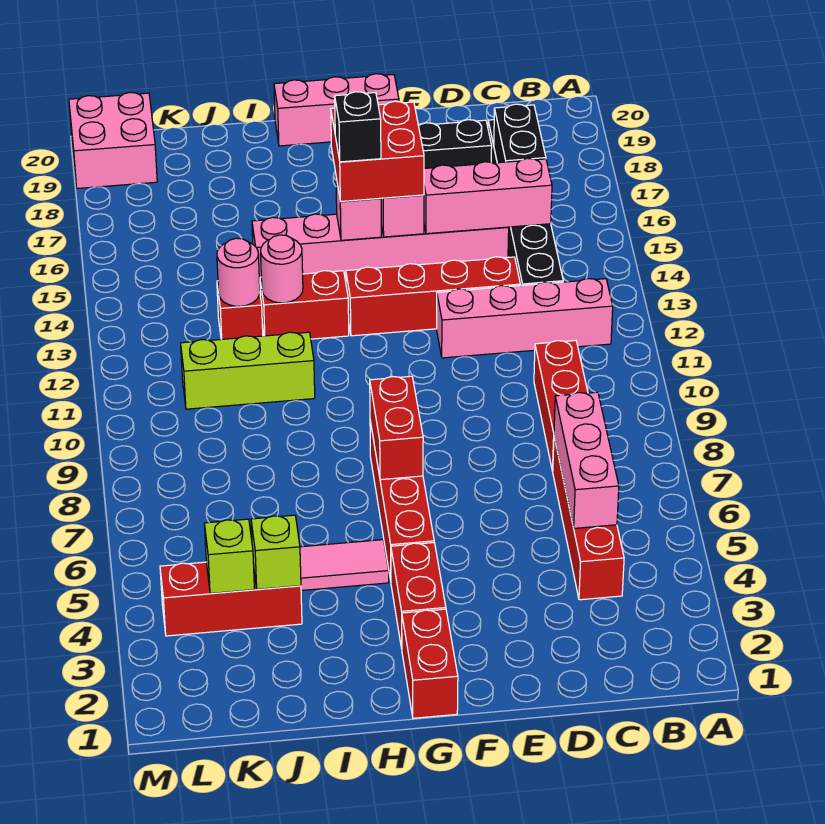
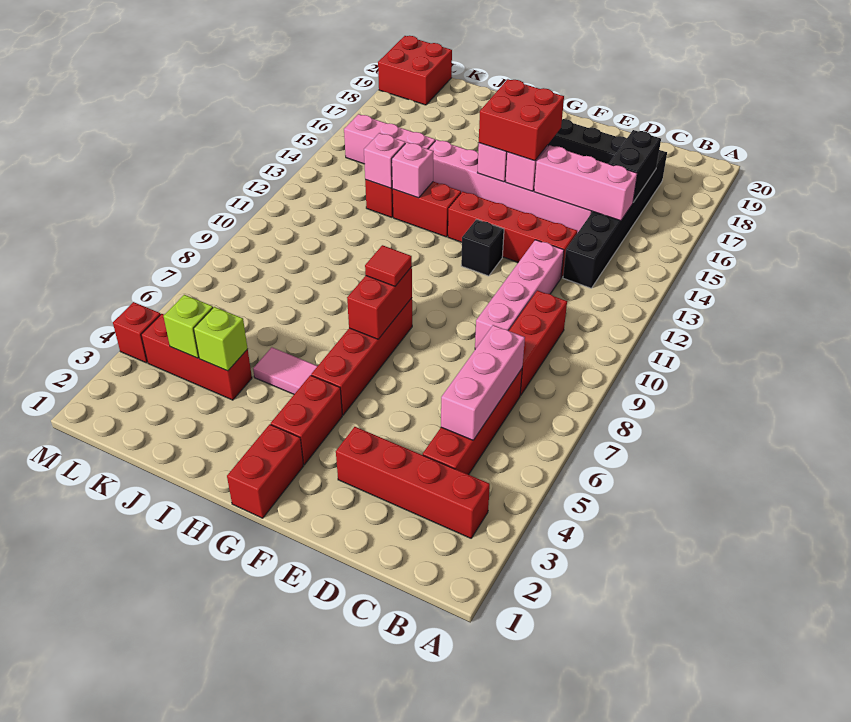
none -> red 1x4 brick [336,427,490,538]
pink 1x4 brick [437,279,613,358] -> pink 1x4 brick turned to [475,240,564,349]
pink 1x3 brick [274,74,399,146] -> pink 1x3 brick moved to [344,114,435,164]
none -> red 1x1 tile [365,245,412,286]
black 1x1 brick [335,92,381,162] -> black 1x1 brick moved to [461,219,504,276]
lime 1x3 brick [181,332,315,409] -> none
pink 1x1 round brick [261,235,303,303] -> pink 1x1 brick [392,142,433,198]
pink 1x1 round brick [217,238,260,306] -> pink 1x1 brick [364,133,405,188]
pink 2x2 brick [69,92,157,188] -> red 2x2 brick [378,36,452,105]
none -> red 1x1 brick [113,302,161,363]

